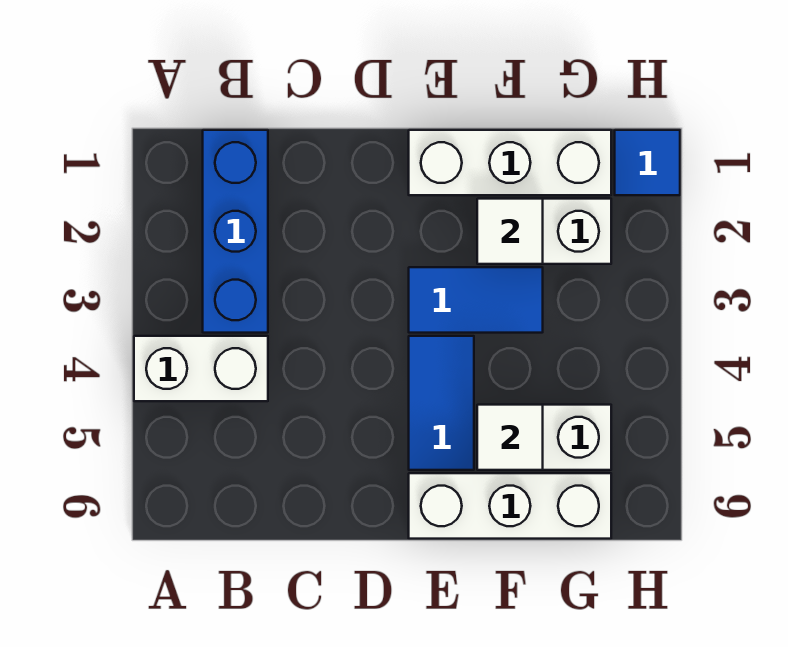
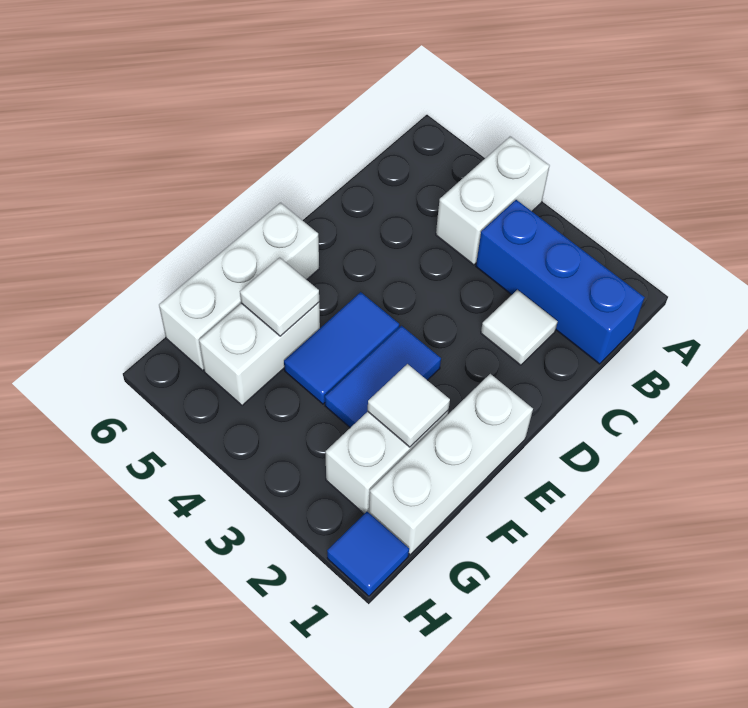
none -> white 1x1 tile [481,290,558,365]
blue 1x2 tile [409,336,474,470] -> blue 1x2 tile turned to [284,292,399,404]

